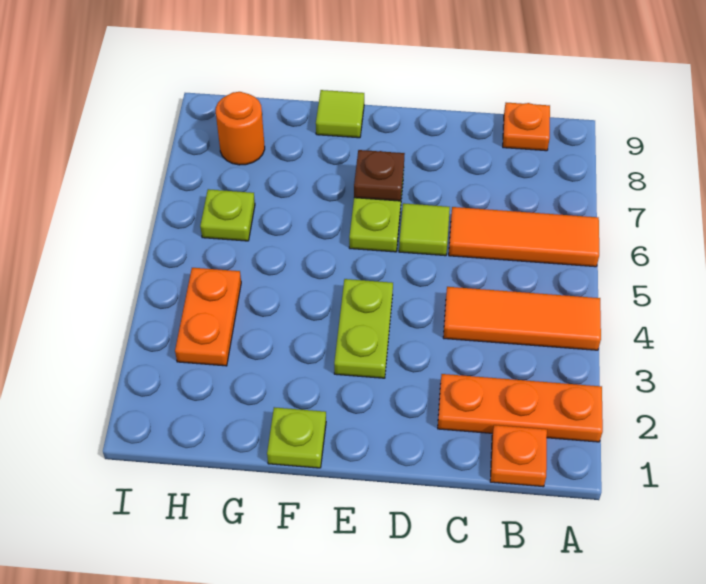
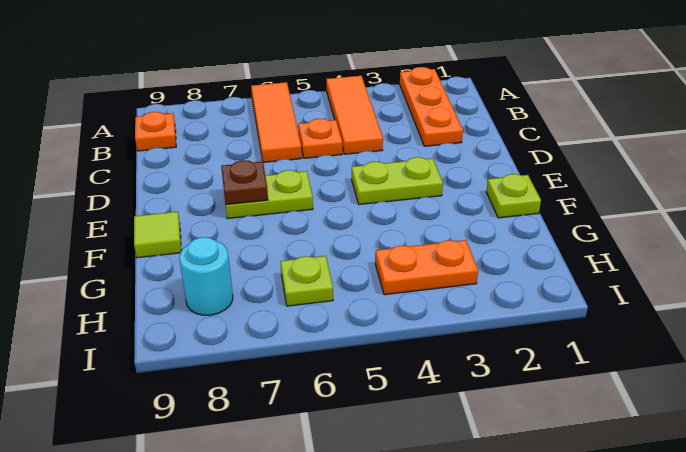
orange 1x1 plate [490,425,547,487] -> orange 1x1 plate moved to [298,119,342,158]
lime 1x1 tile [399,203,450,256] -> none
orange 1x1 round brick [216,92,265,165] -> cyan 1x1 round brick [179,237,233,315]

